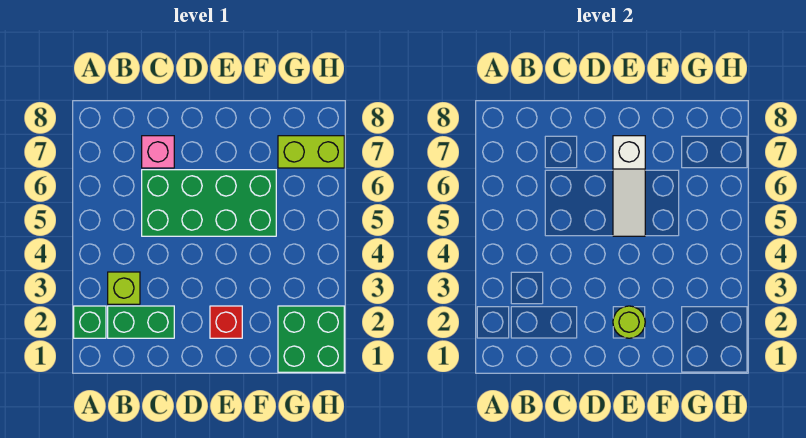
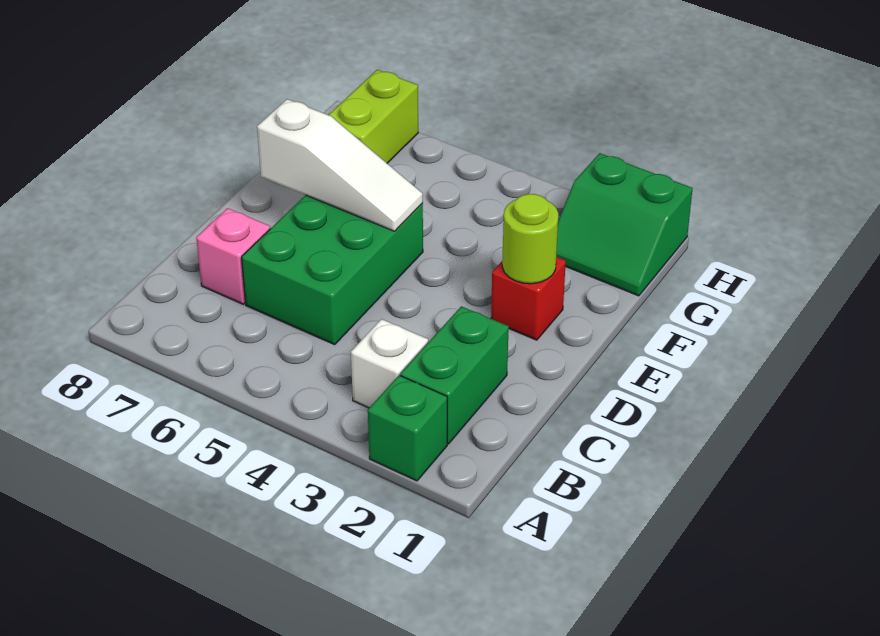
lime 1x1 brick [108,272,140,304] -> white 1x1 brick [351,319,428,408]
green 2x4 brick [142,170,276,236] -> green 2x3 brick [242,195,423,345]
green 2x2 brick [278,306,344,372] -> green 2x2 slope [556,153,693,296]

